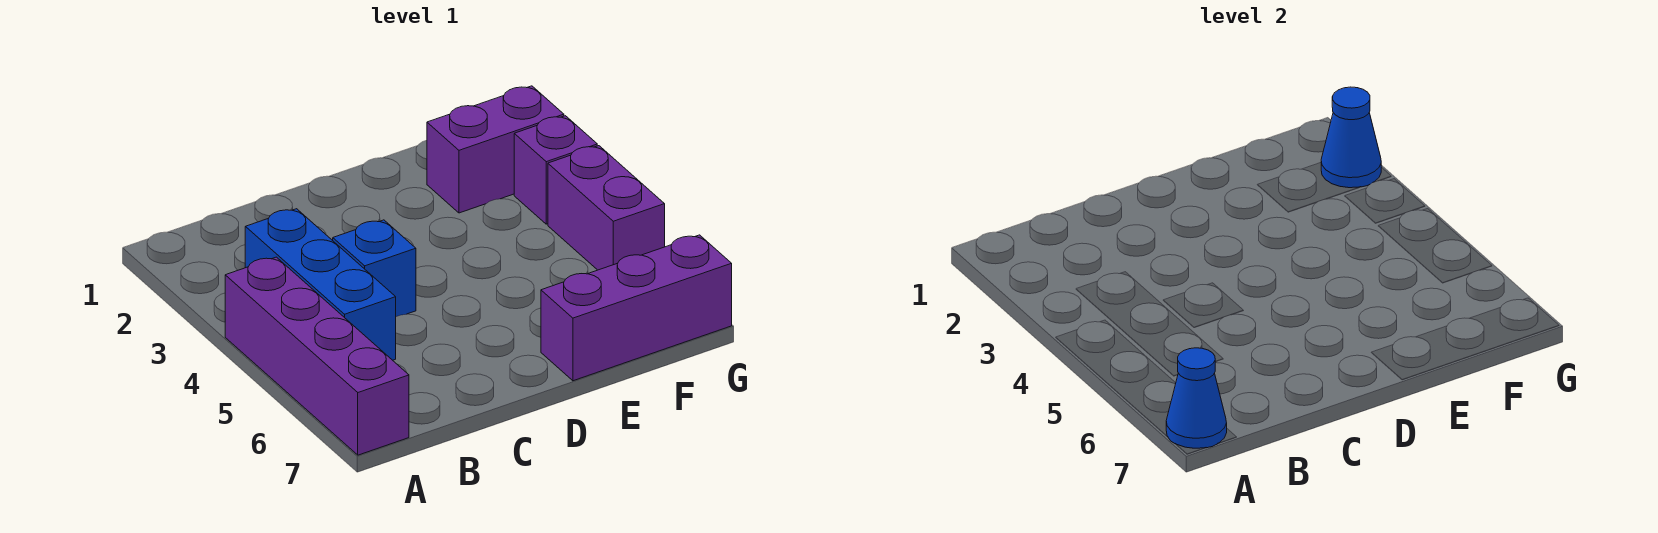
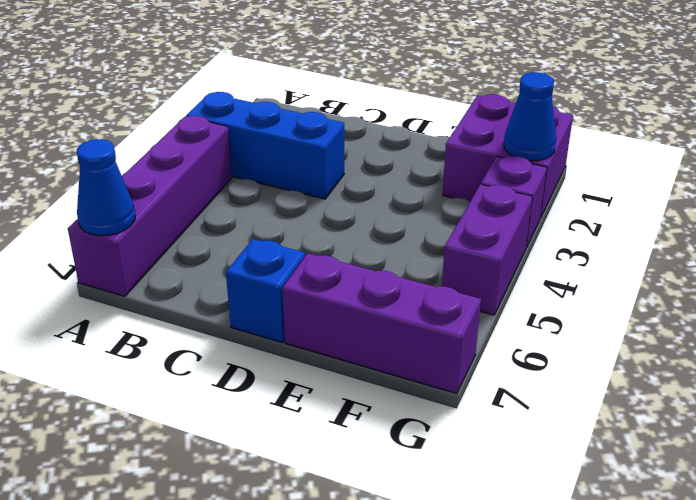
blue 1x3 brick [245,209,396,360] -> blue 1x3 brick turned to [186,92,344,199]
blue 1x1 brick [333,220,416,317] -> blue 1x1 brick moved to [226,239,305,342]
purple 1x2 brick [427,86,564,213] -> purple 2x2 brick [443,94,573,218]

